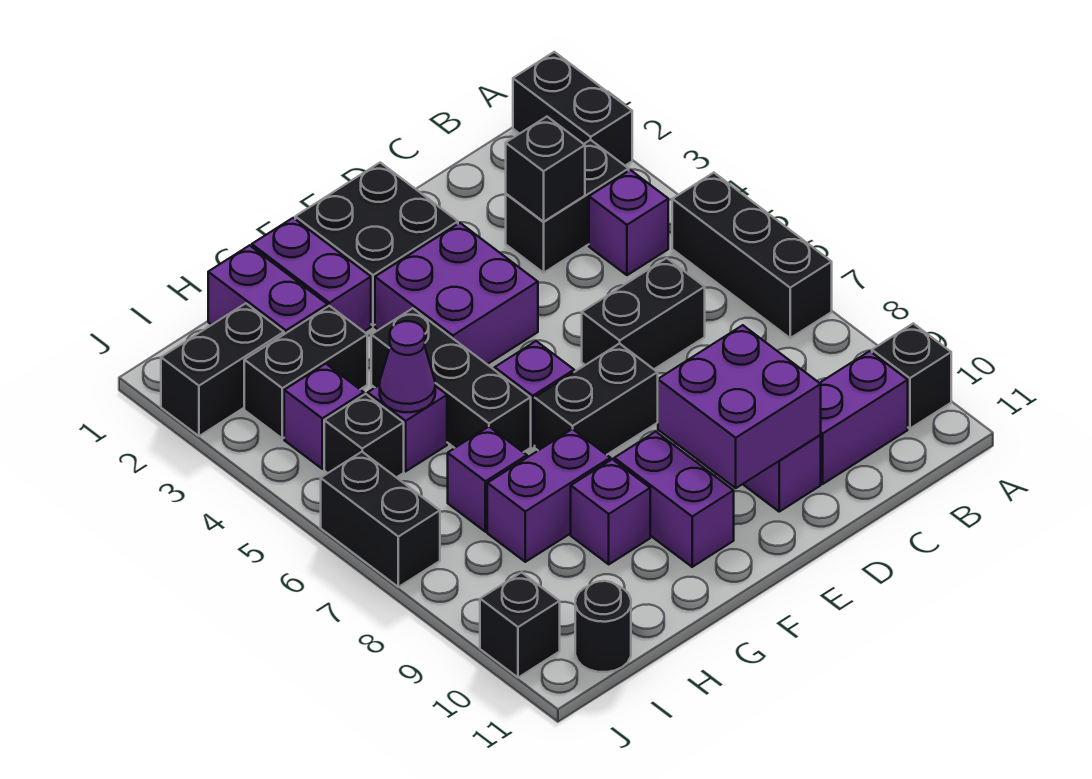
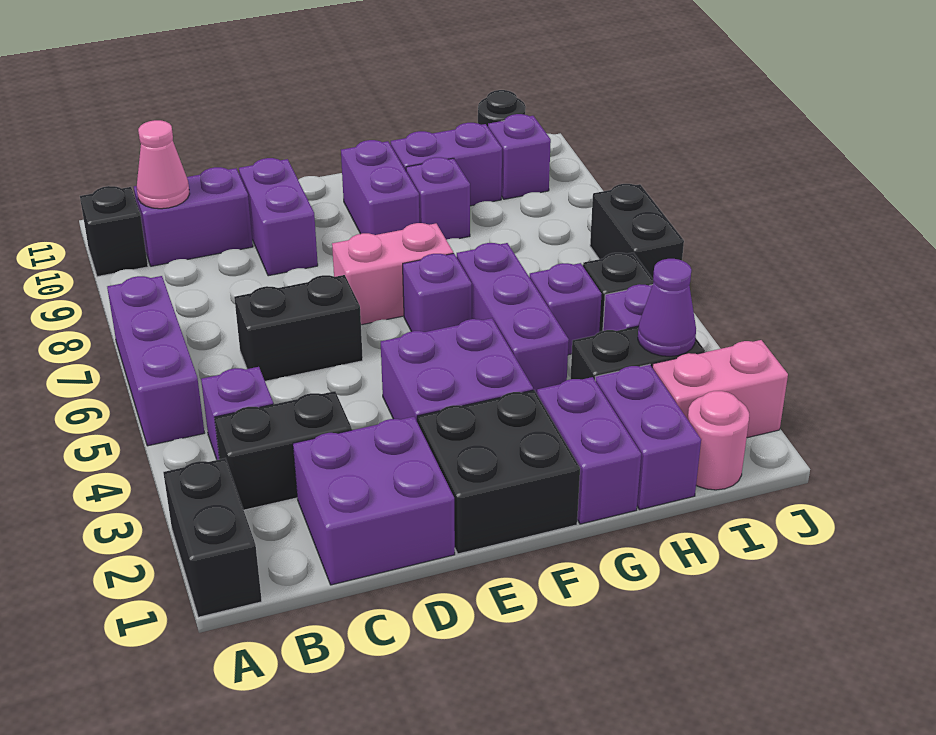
black 1x3 brick [672,173,832,338] -> purple 1x3 brick [107,276,204,446]
none -> pink 1x1 cone [137,120,190,209]
black 1x1 brick [506,117,585,222] -> none
purple 2x2 brick [658,325,821,488] -> purple 2x2 brick moved to [293,417,455,585]
black 1x2 brick [535,343,658,455] -> pink 1x2 brick [332,223,453,325]
black 1x3 brick [371,308,531,452] -> purple 1x3 brick [457,243,569,394]
purple 1x2 brick [487,429,610,562] -> purple 1x2 brick moved to [391,123,502,206]
purple 1x1 cone [380,321,435,412] -> purple 1x1 cone moved to [638,259,696,356]
purple 1x1 brick [448,427,527,532] -> purple 1x1 brick moved to [488,114,551,199]
none -> pink 1x1 round brick [688,391,749,490]
black 1x2 brick [161,303,284,436] -> pink 1x2 brick [652,340,788,438]
black 1x1 brick [480,572,560,678] -> none

